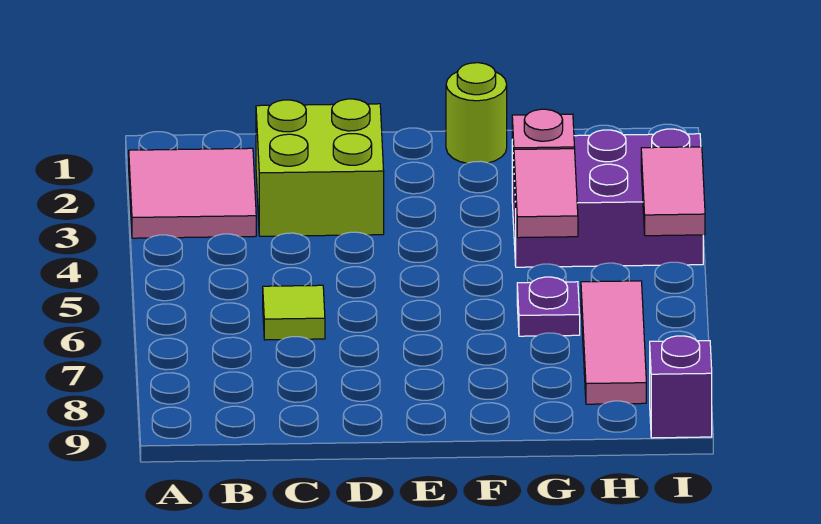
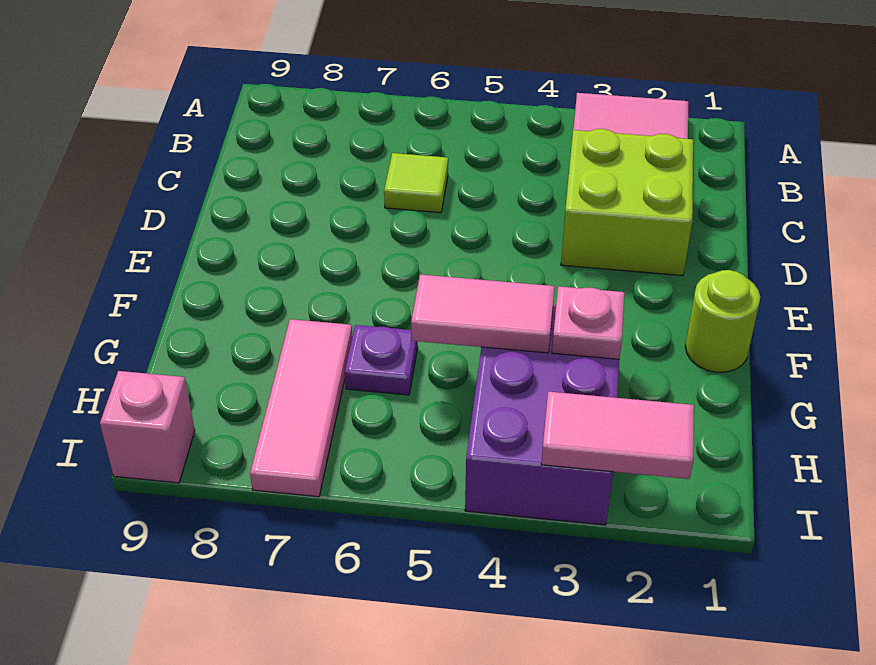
pink 1x3 tile [581,281,646,404] -> pink 1x3 tile turned to [250,319,352,497]
pink 1x2 tile [641,147,705,236] -> pink 1x2 tile moved to [541,392,694,479]
purple 1x1 brick [650,336,712,438] -> pink 1x1 brick [100,371,195,483]

